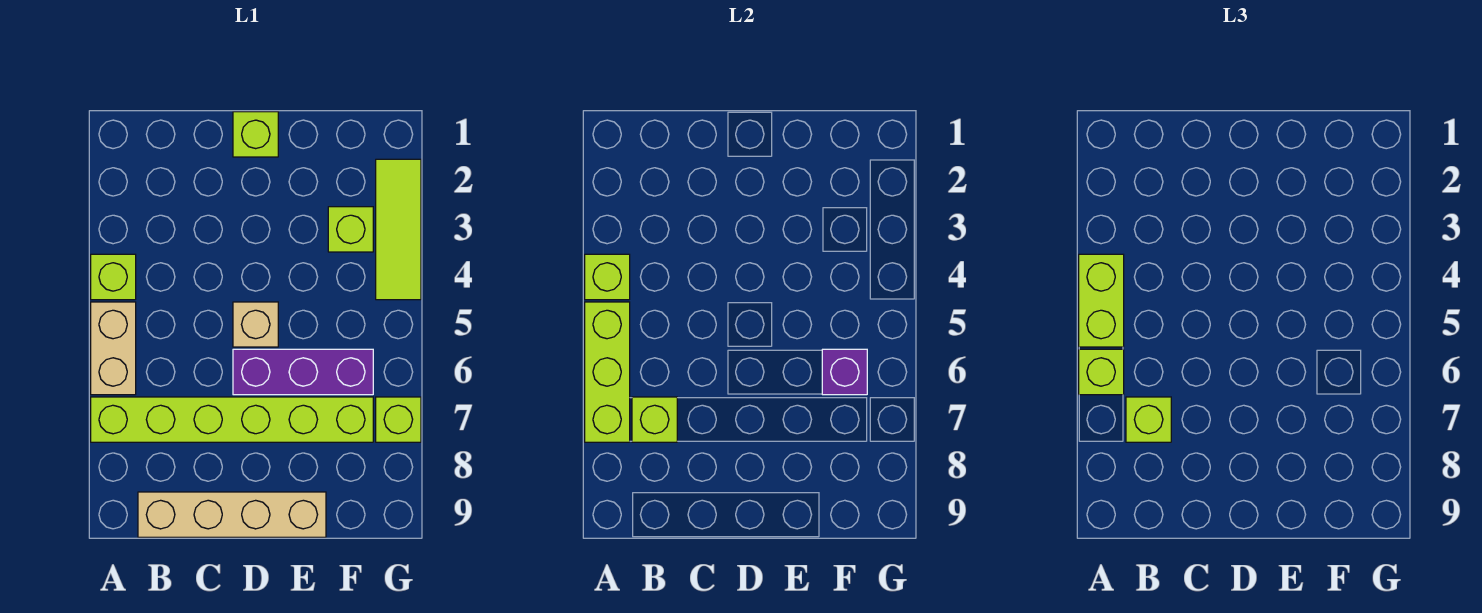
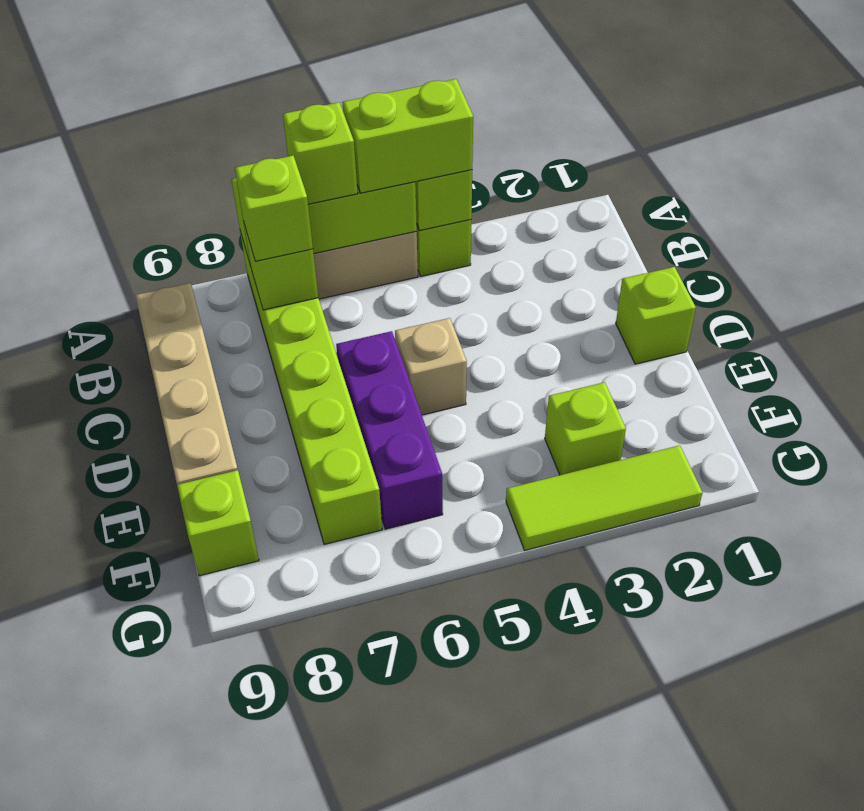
purple 1x1 brick [822,349,867,395] -> none
lime 1x1 brick [376,397,421,442] -> lime 1x1 brick moved to [177,470,259,576]

